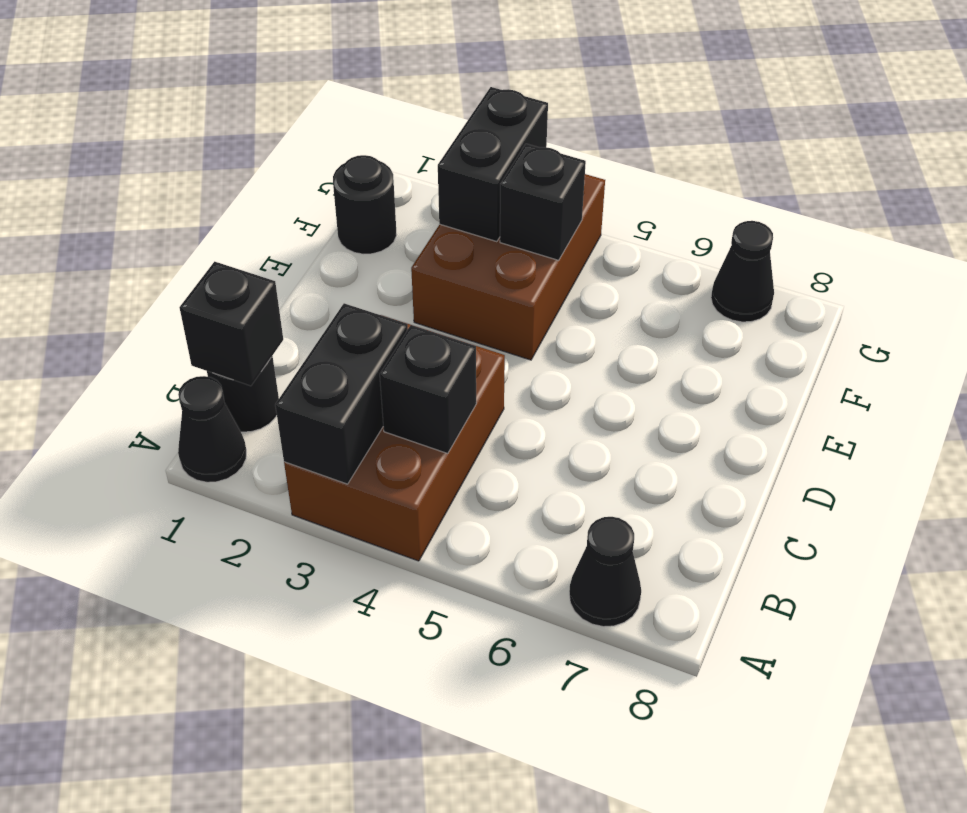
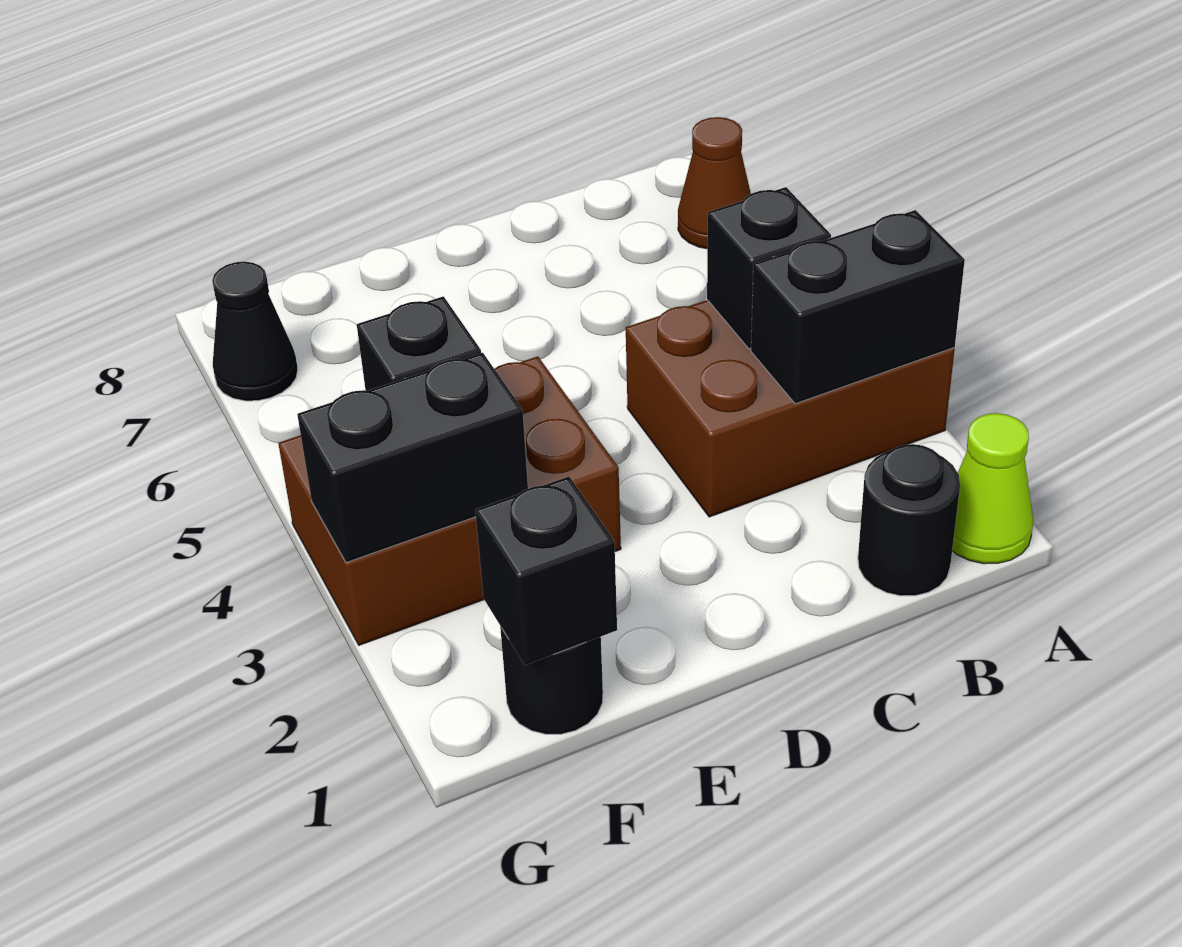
black 1x1 cone [178,376,246,482] -> lime 1x1 cone [952,413,1033,564]
black 1x1 cone [569,517,641,627] -> brown 1x1 cone [678,117,751,249]
black 1x1 brick [180,262,283,386] -> black 1x1 brick moved to [475,477,617,665]

